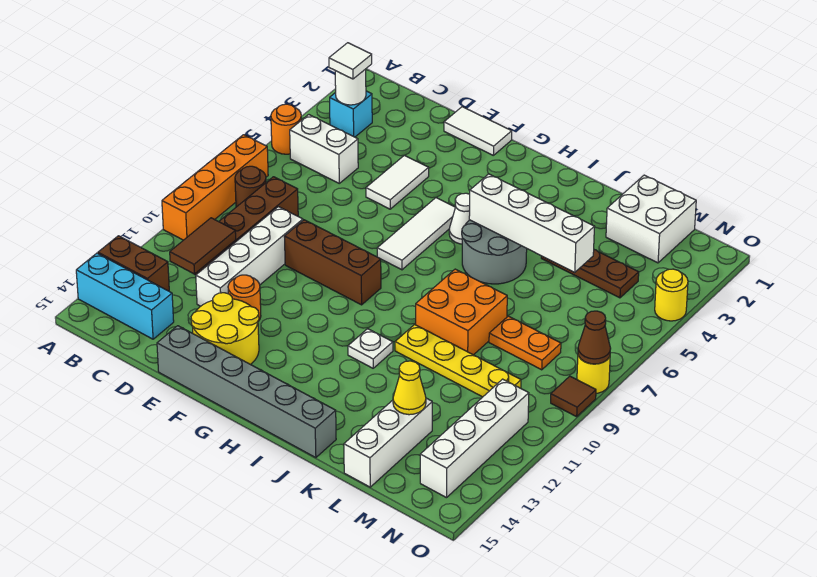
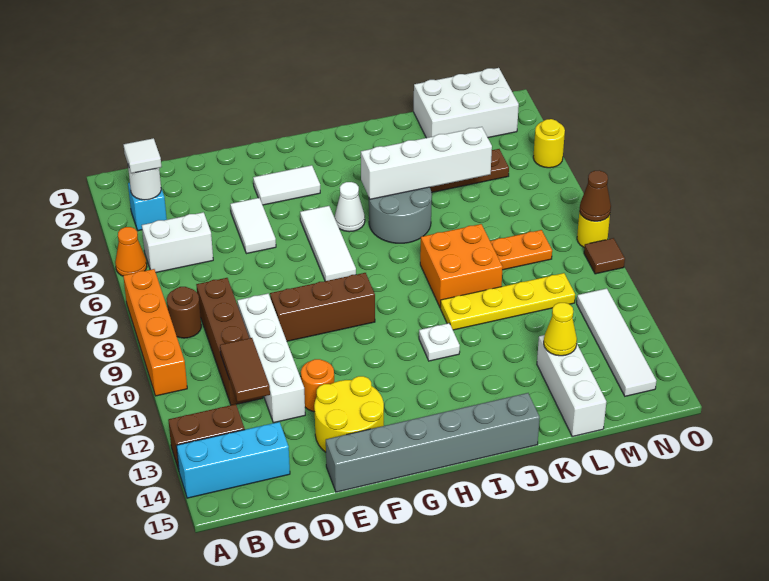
orange 1x1 round brick [271,104,301,154] -> orange 1x1 cone [115,227,147,276]
white 1x2 tile [444,107,512,155] -> white 1x2 tile moved to [253,165,320,205]
white 2x2 brick [606,175,696,263] -> white 2x3 brick [414,68,519,138]
white 1x4 brick [420,379,529,498] -> white 1x4 tile [577,288,656,396]

